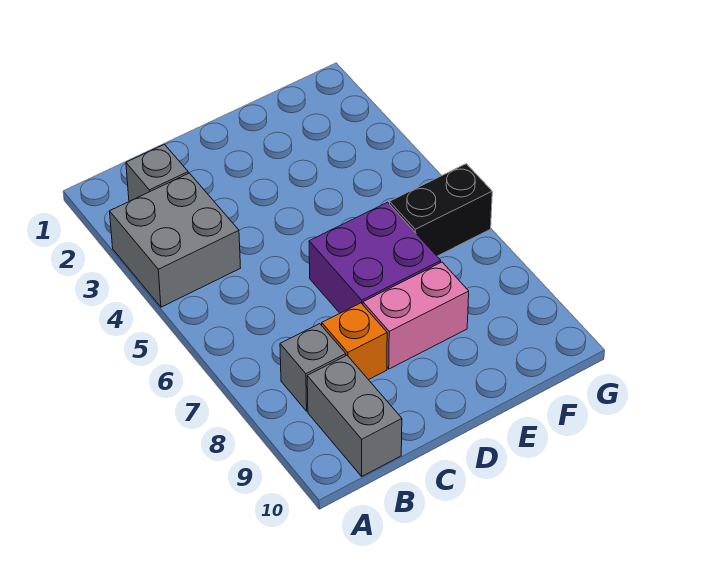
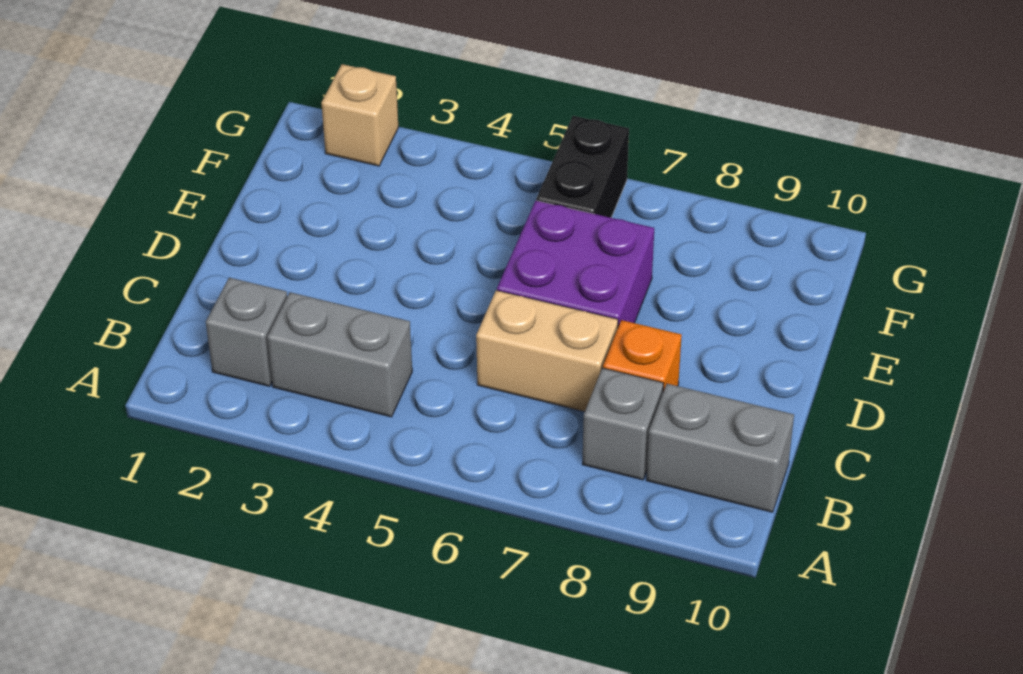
grey 2x2 brick [110,173,241,307] -> grey 1x2 brick [267,292,412,417]
none -> tan 1x2 brick [476,290,618,412]
pink 1x2 brick [363,262,469,369] -> none
none -> tan 1x1 brick [321,64,398,166]

